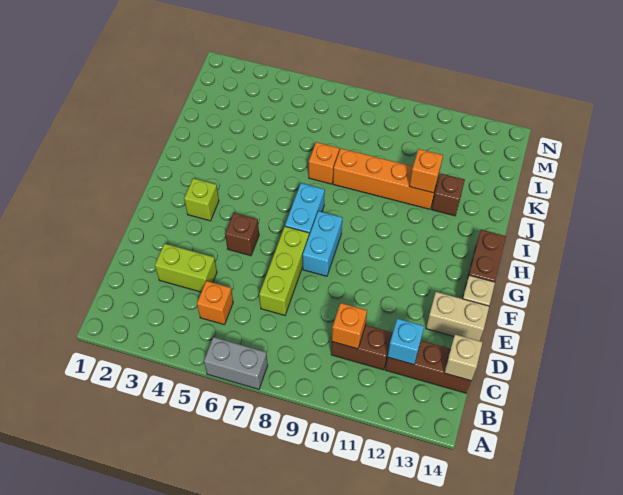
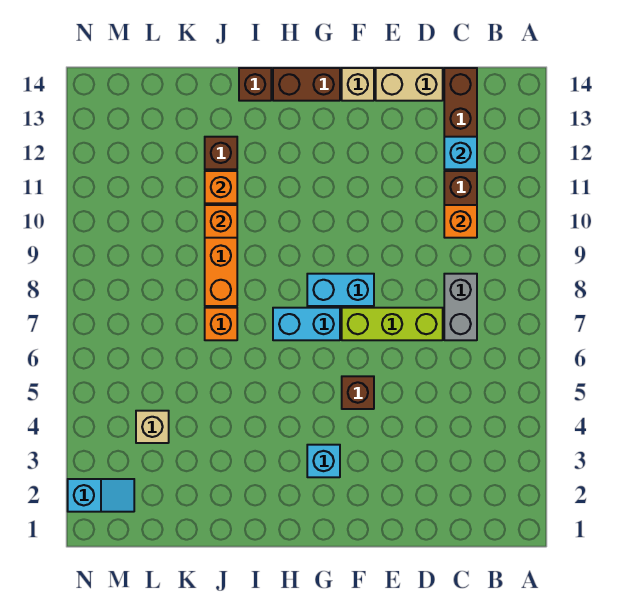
grey 1x2 brick [204,337,268,389] -> grey 1x2 brick moved to [444,274,477,340]
orange 1x1 brick [197,281,233,325] -> orange 1x1 brick moved to [205,205,237,238]
tan 1x1 brick [444,335,483,381] -> tan 1x1 brick moved to [136,411,169,443]
lime 1x2 brick [155,244,217,292] -> none
tan 1x2 brick [426,292,489,341] -> tan 1x2 brick turned to [376,68,443,101]
lime 1x1 brick [184,178,219,221] -> cyan 1x1 brick [307,445,340,477]
none -> brown 1x1 brick [239,68,271,101]
none -> cyan 1x2 slope [68,479,134,512]

